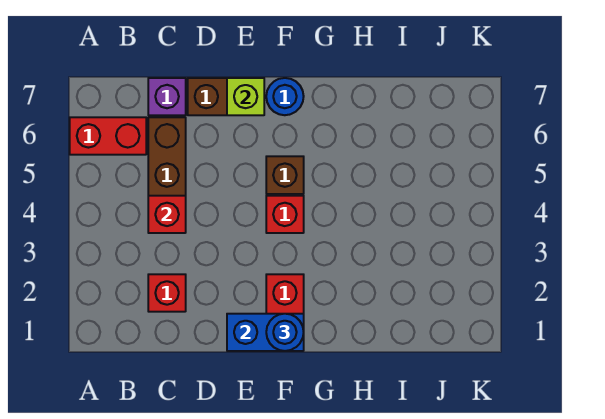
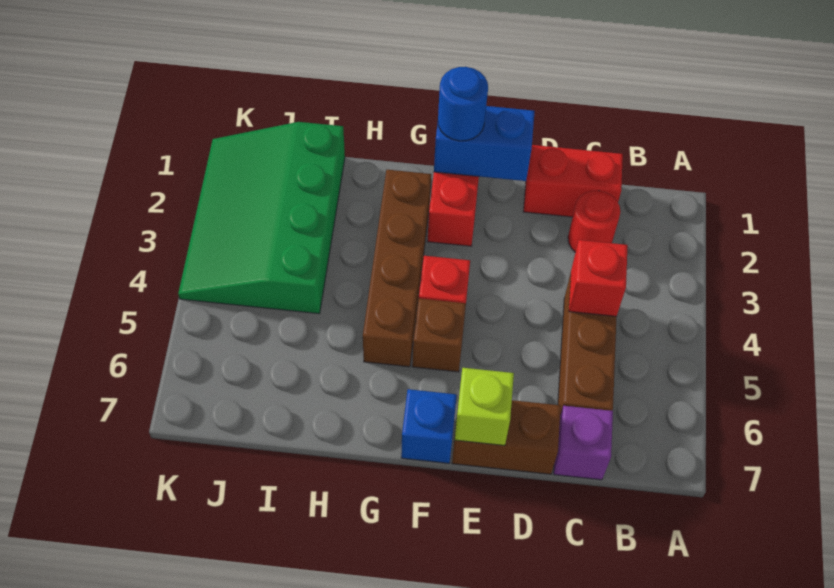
red 1x2 brick [70,117,146,155] -> red 1x2 brick moved to [523,145,623,217]
red 1x1 brick [148,274,186,312] -> red 1x1 round brick [568,191,620,252]
blue 1x1 round brick [266,78,304,115] -> blue 1x1 brick [401,389,457,463]
none -> brown 1x4 brick [363,170,431,367]
none -> green 3x4 slope [178,122,345,314]

